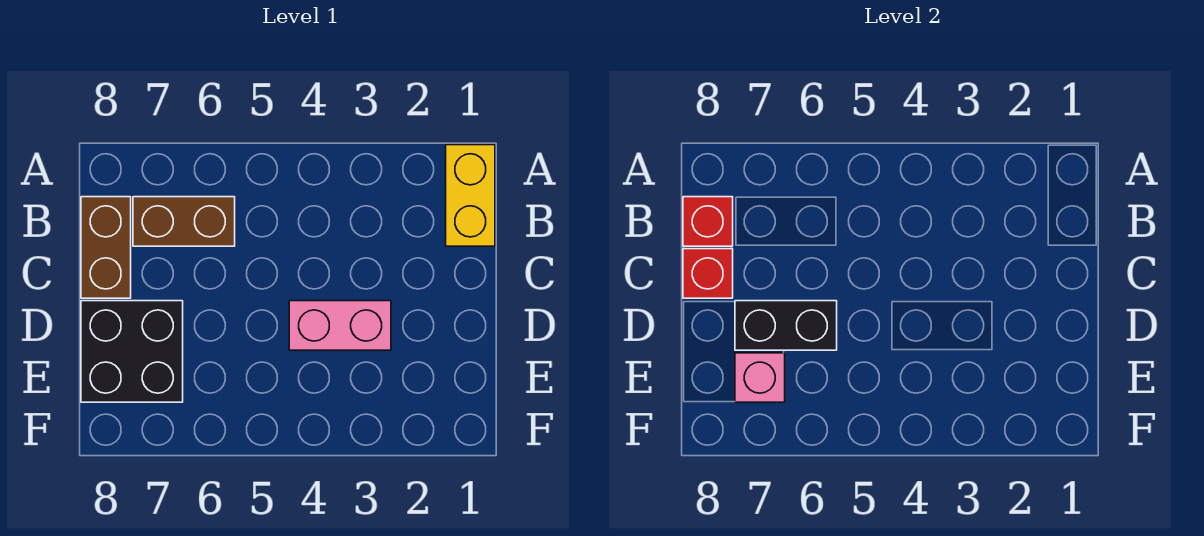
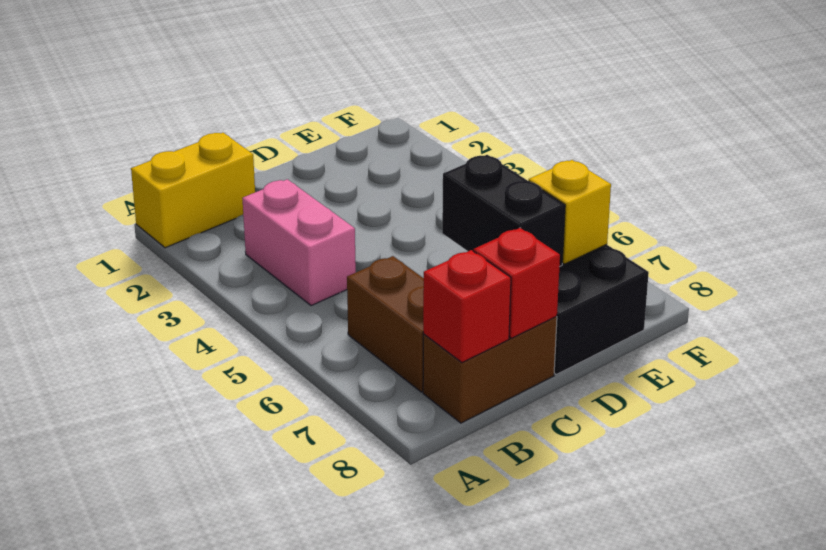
pink 1x2 brick [289,301,391,350] -> pink 1x2 brick moved to [242,179,356,306]
pink 1x1 brick [735,353,785,402] -> yellow 1x1 brick [529,160,611,264]

